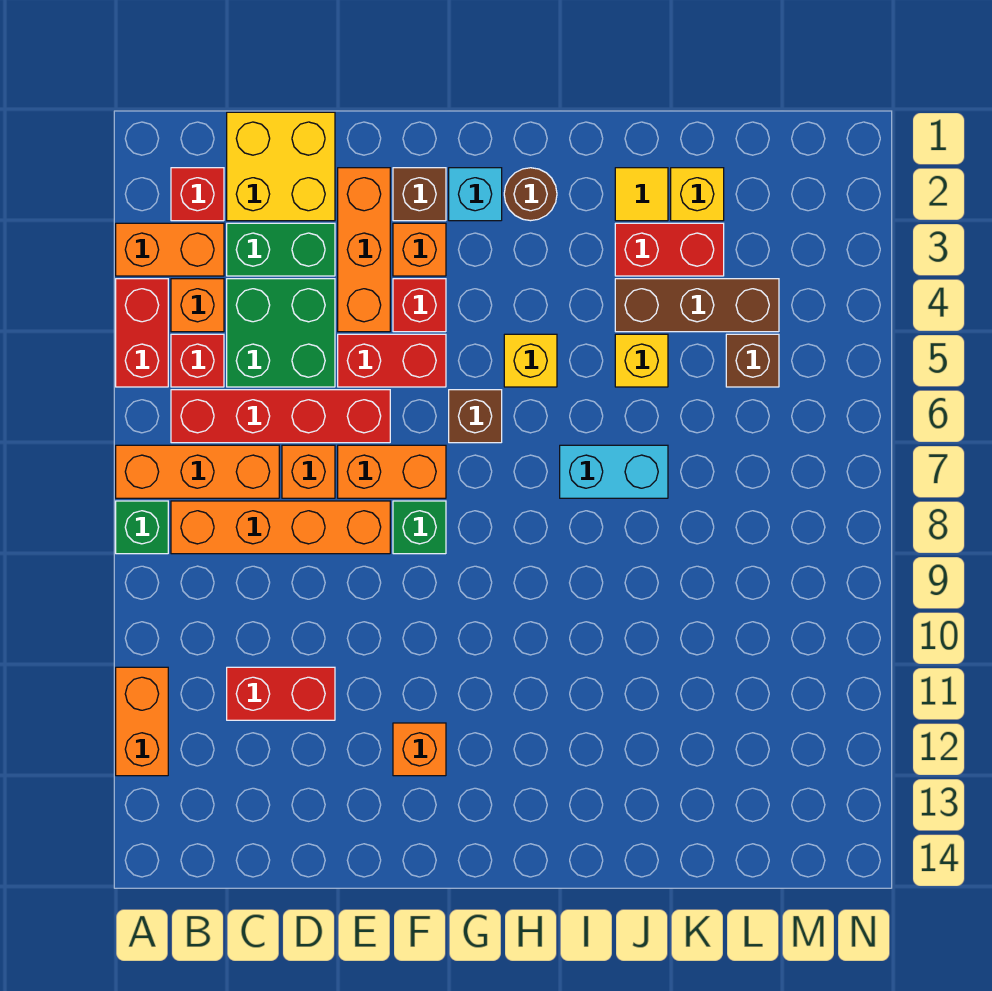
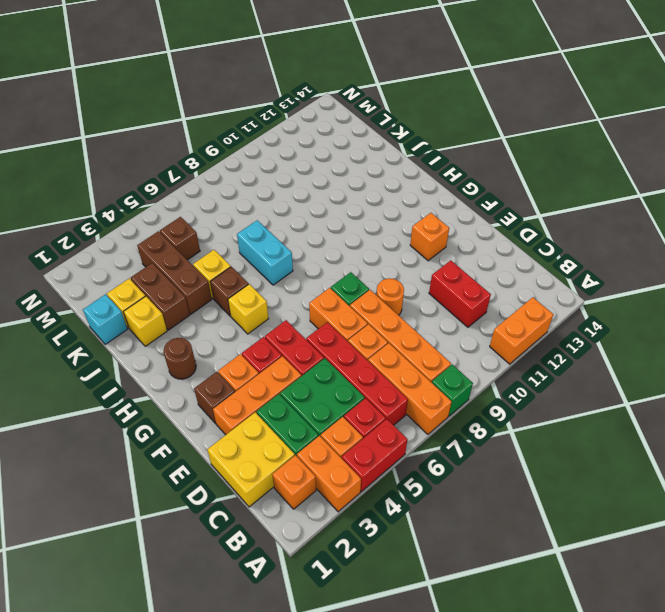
red 1x1 brick [171,168,224,221] -> orange 1x1 brick [272,455,316,509]
none -> orange 1x1 round brick [376,278,404,315]
cyan 1x1 brick [449,168,502,221] -> cyan 1x1 brick moved to [83,294,127,344]
brown 1x1 brick [449,390,502,443] -> brown 1x1 brick moved to [210,267,248,316]
yellow 1x1 tile [615,168,668,221] -> yellow 1x1 brick [124,296,167,346]
red 1x2 brick [615,223,724,276] -> brown 1x2 brick [131,263,190,330]

